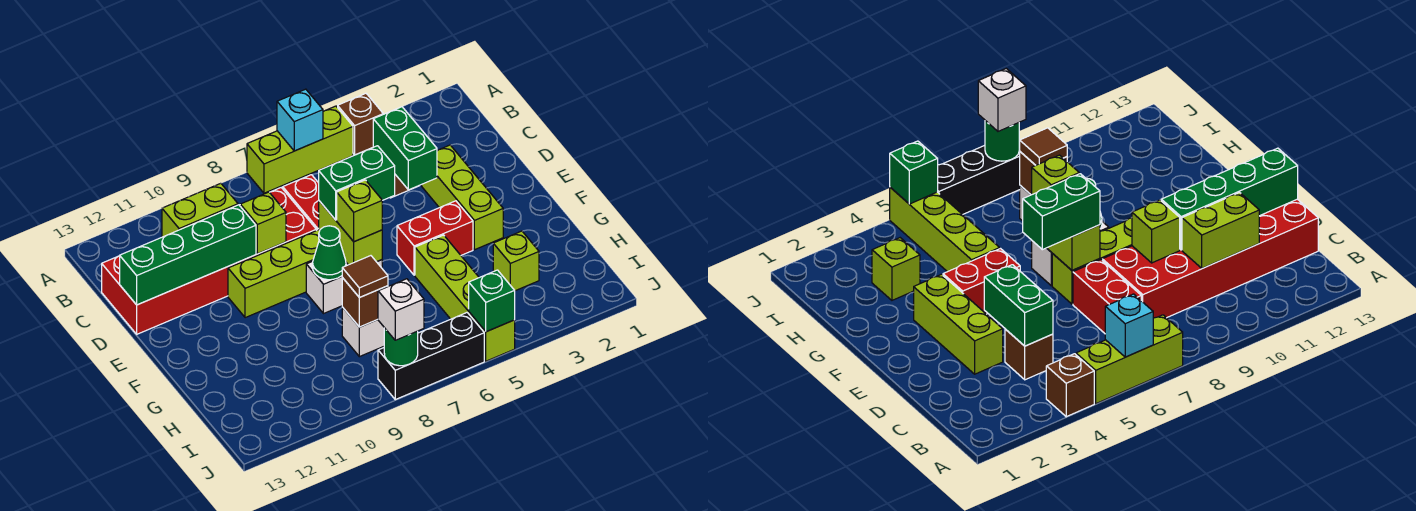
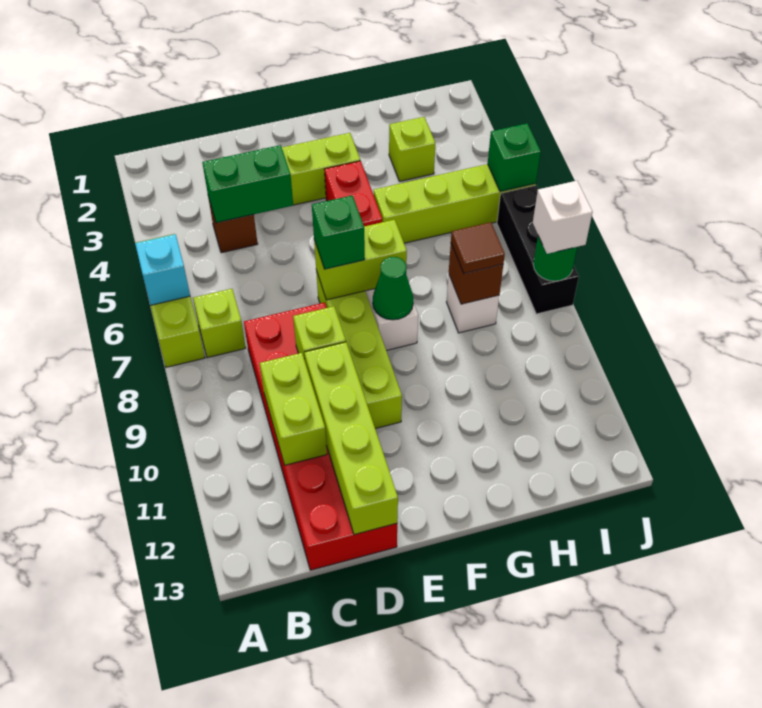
brown 1x1 brick [338,93,383,155] -> none
red 1x2 brick [283,175,319,230] -> none
green 1x4 brick [120,205,256,305] -> lime 1x4 brick [304,342,398,535]
green 1x2 brick [319,146,395,220] -> green 1x1 brick [312,195,365,269]
lime 1x1 brick [337,180,382,242] -> lime 1x1 brick moved to [193,289,246,358]

